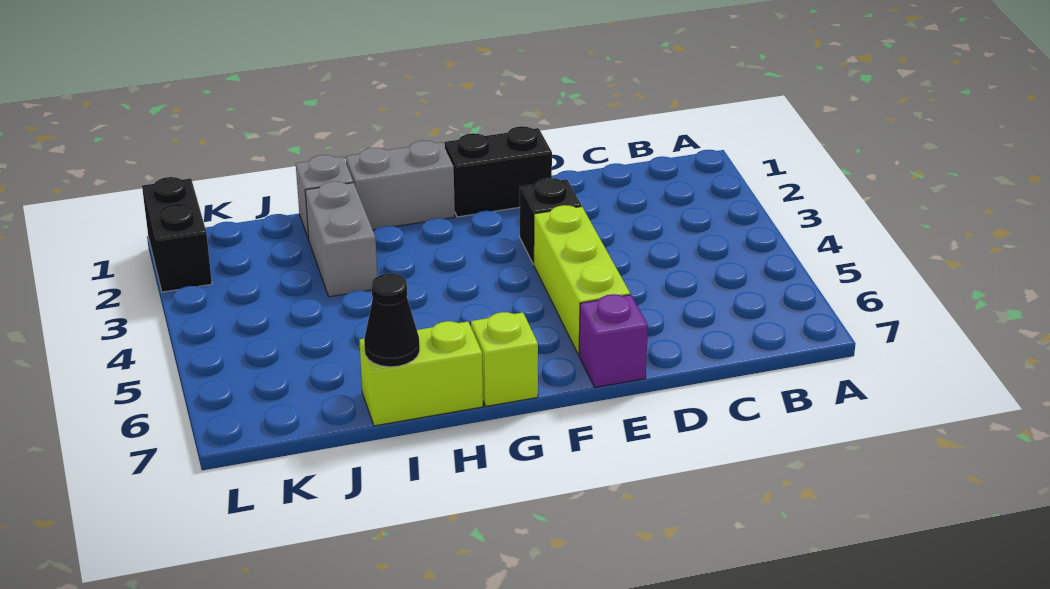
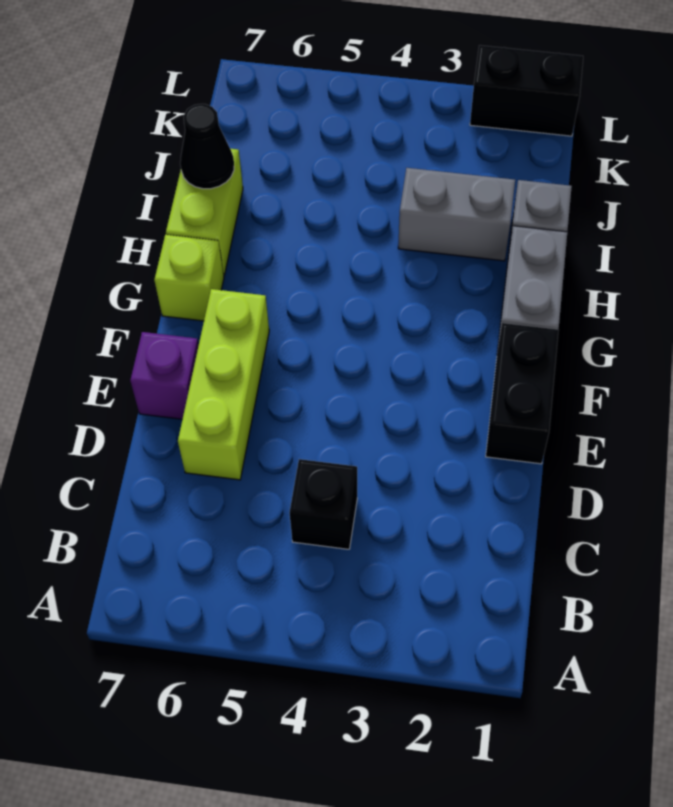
black 1x1 brick [520,178,581,264] -> black 1x1 brick moved to [290,459,357,549]
lime 1x3 brick [534,205,630,355] -> lime 1x3 brick turned to [178,289,269,480]

